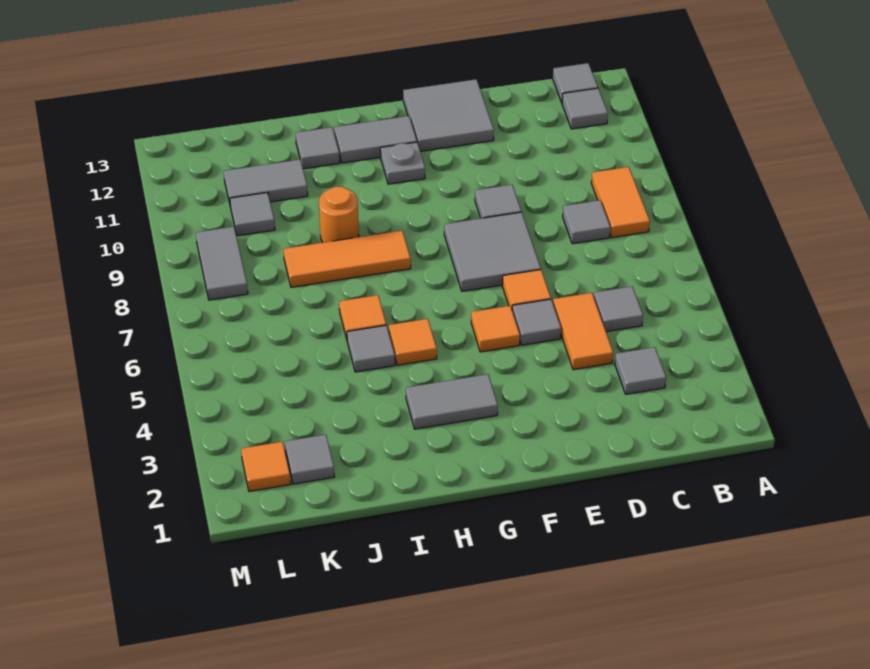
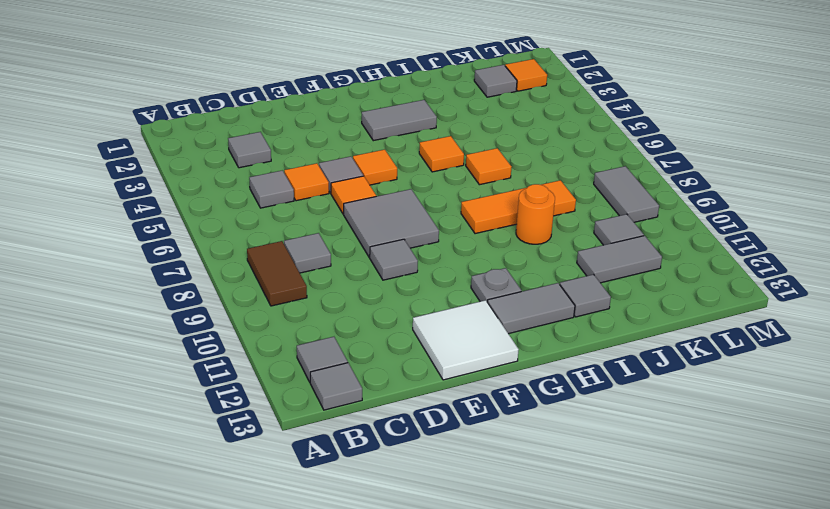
orange 1x2 tile [591,167,650,238] -> brown 1x2 tile [247,241,307,306]
orange 1x2 tile [553,293,613,370] -> orange 1x1 tile [284,163,329,201]
grey 2x2 tile [403,79,494,151] -> white 2x2 tile [413,300,519,380]
grey 1x1 tile [347,325,395,372] -> none

